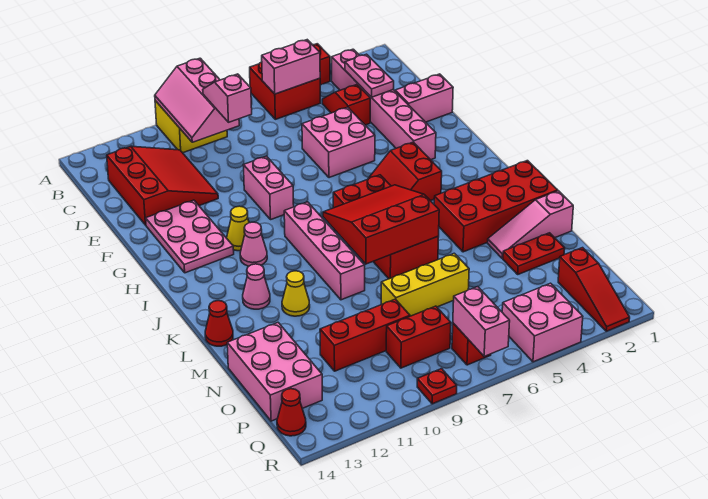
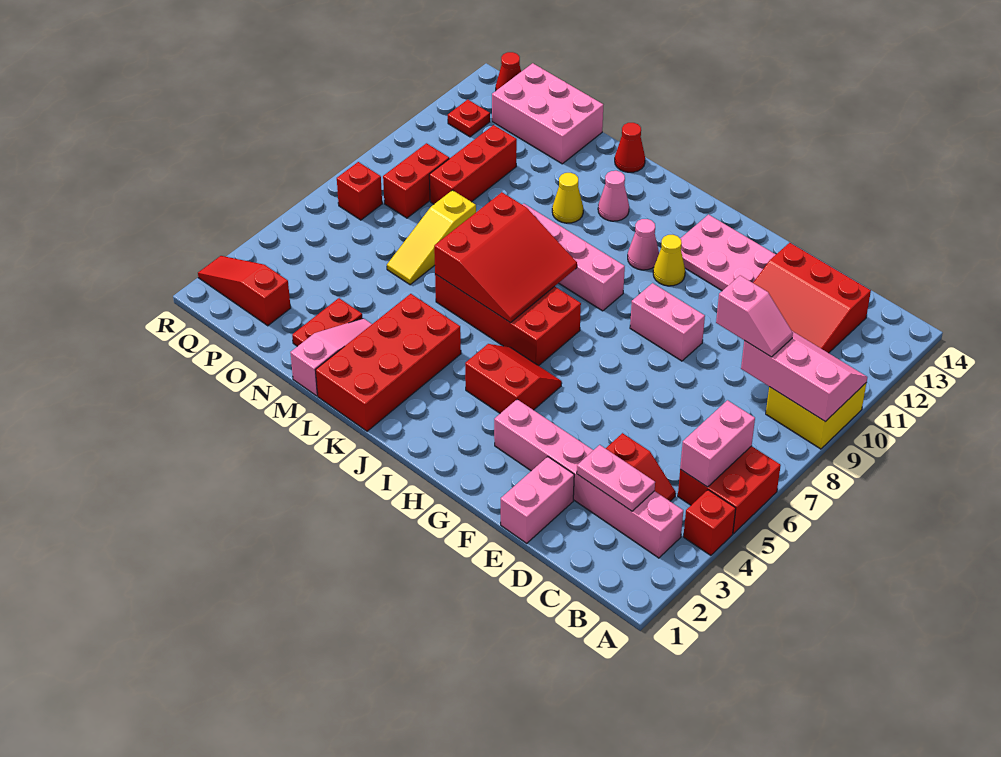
pink 2x2 brick [302,107,375,178] -> none
yellow 1x3 brick [381,253,469,316] -> yellow 1x3 slope [387,190,476,285]
pink 2x2 brick [502,283,583,362] -> none
pink 1x2 brick [453,287,510,356] -> none
red 1x1 plate [417,369,457,404] -> red 1x1 plate moved to [448,100,490,137]

